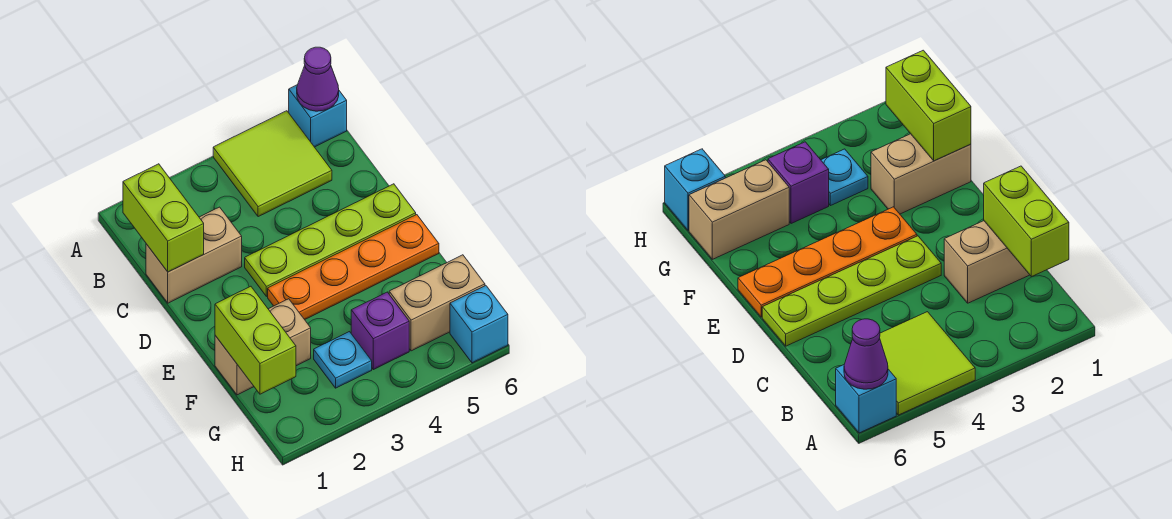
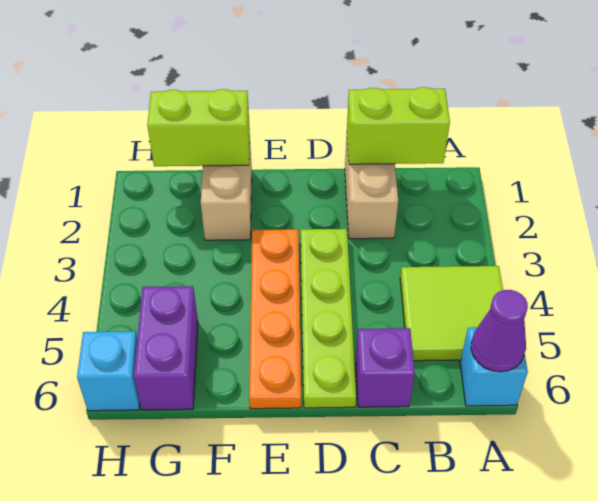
cyan 1x1 plate [314,332,372,388] -> none
purple 1x1 brick [351,292,409,370] -> purple 1x1 brick moved to [355,328,415,407]
tan 1x2 brick [389,255,485,351] -> purple 1x2 brick [134,286,198,410]

